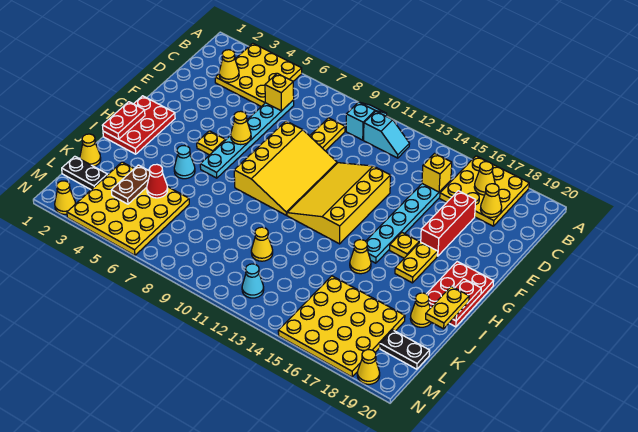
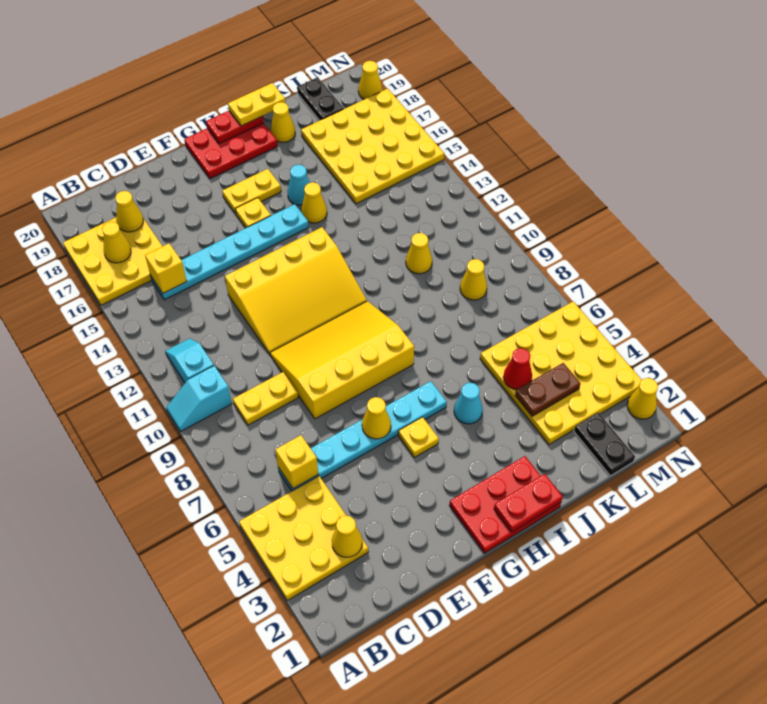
red 1x3 brick [421,191,476,256] -> none
yellow 1x1 cone [80,134,101,166] -> yellow 1x1 cone moved to [460,259,487,300]
cyan 1x1 cone [242,264,264,298] -> cyan 1x1 cone moved to [287,165,310,205]

